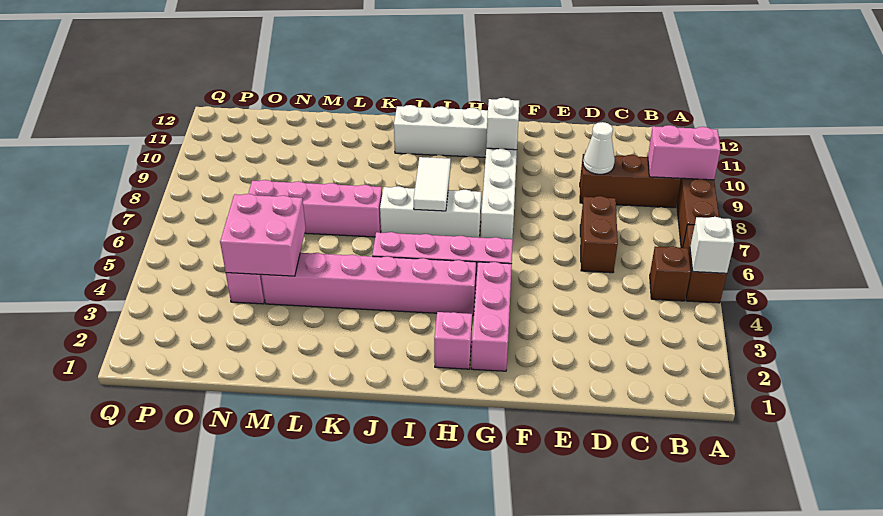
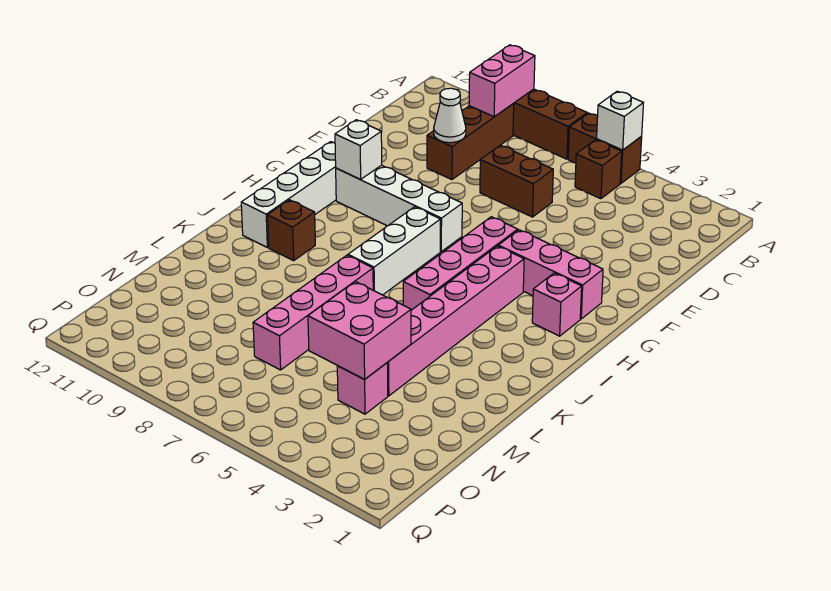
white 1x2 tile [414,157,451,211] -> none
none -> brown 1x1 brick [268,200,315,261]

